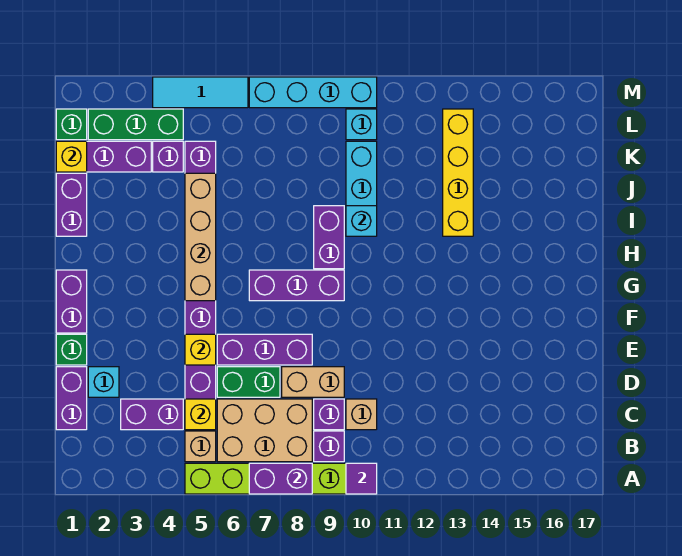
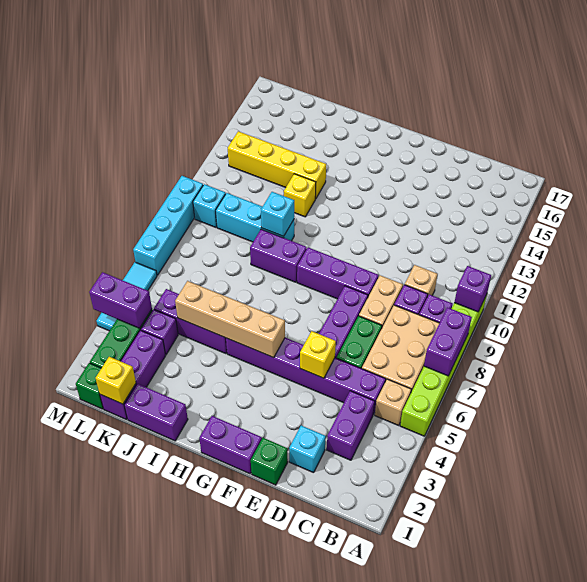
purple 1x1 tile [346,463,377,494] -> purple 1x1 brick [454,266,491,312]
purple 1x2 brick [56,367,87,430] -> purple 1x2 brick moved to [89,272,152,328]
yellow 1x1 brick [185,399,216,430] -> yellow 1x1 brick moved to [284,174,316,217]
purple 1x3 brick [249,270,344,301] -> purple 1x3 brick turned to [297,247,379,299]

